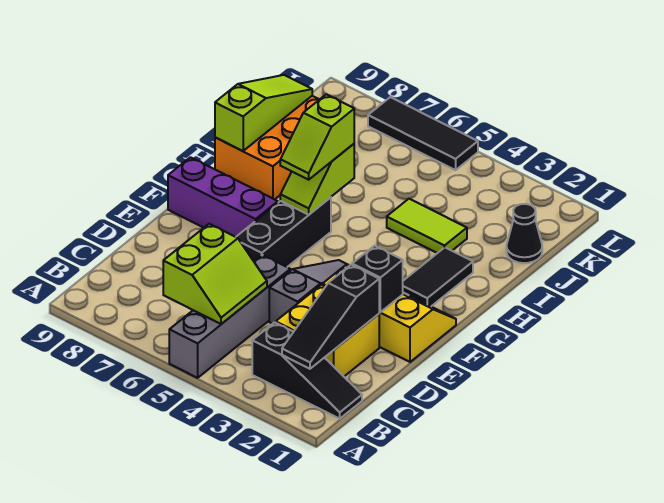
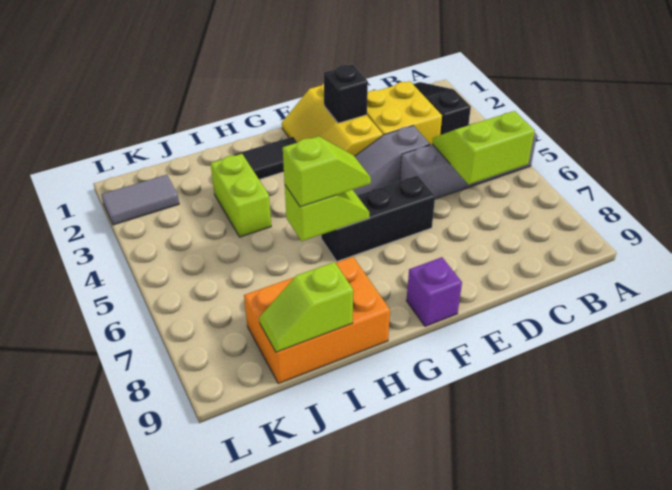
black 1x3 slope [282,265,379,369] -> none
purple 1x3 brick [168,157,278,237] -> purple 1x1 brick [406,257,462,326]
lime 1x3 slope [215,75,312,151] -> lime 1x2 slope [259,262,353,352]
lime 1x2 tile [387,199,467,253] -> lime 1x2 brick [211,154,271,237]
black 1x1 cone [506,204,542,263] -> none
none -> grey 1x2 tile [101,175,179,225]
black 1x3 tile [368,97,478,170] -> none

